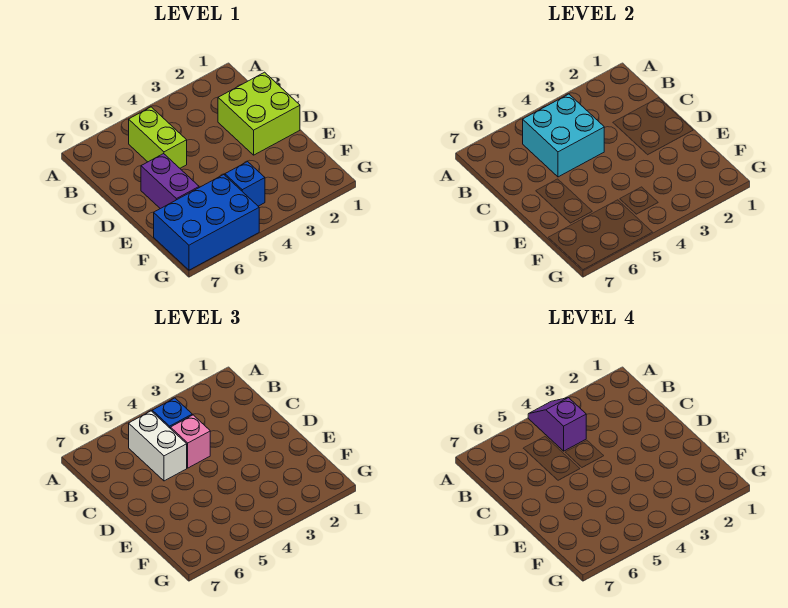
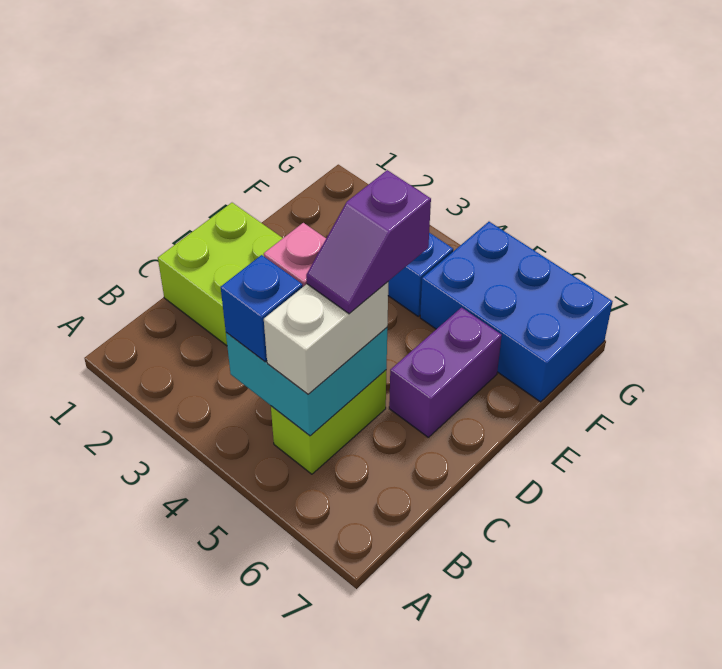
purple 1x2 slope [528,398,586,451] -> purple 1x2 slope moved to [306,170,431,314]

